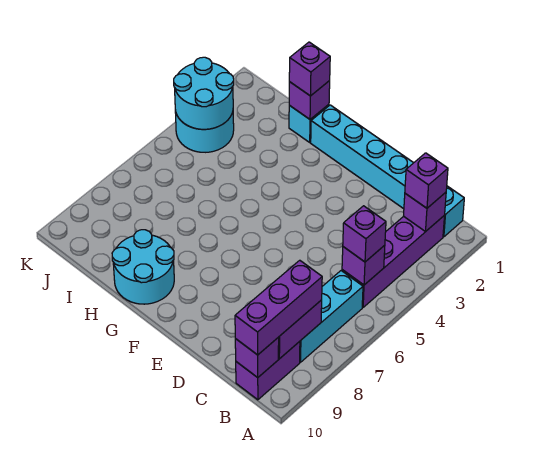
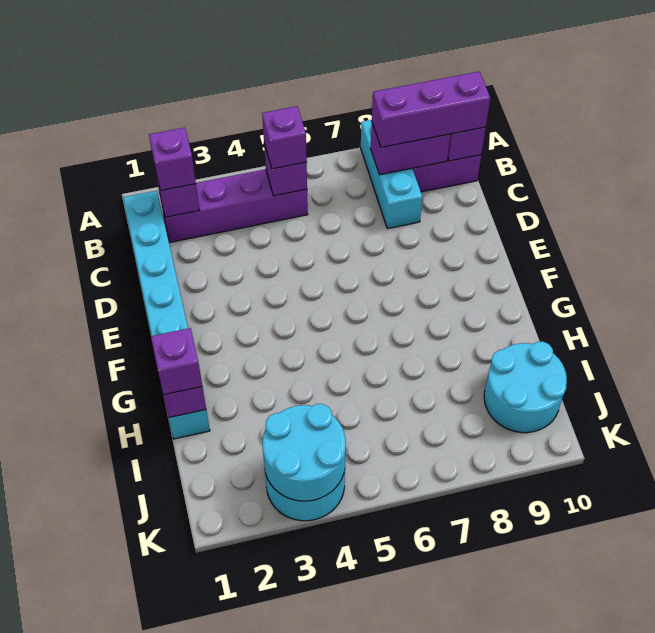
cyan 1x3 brick [300,271,363,362] -> cyan 1x3 brick turned to [361,120,422,229]
cyan 2x2 round brick [112,230,174,304] -> cyan 2x2 round brick moved to [484,342,567,433]

